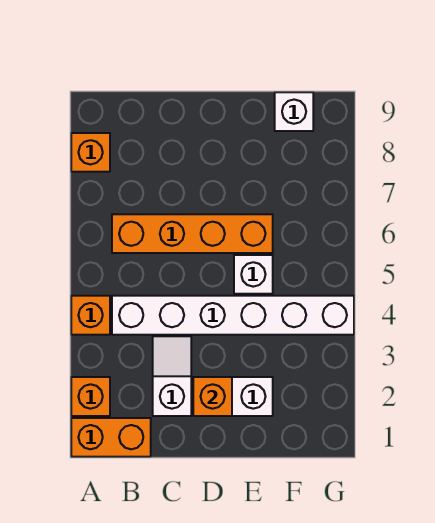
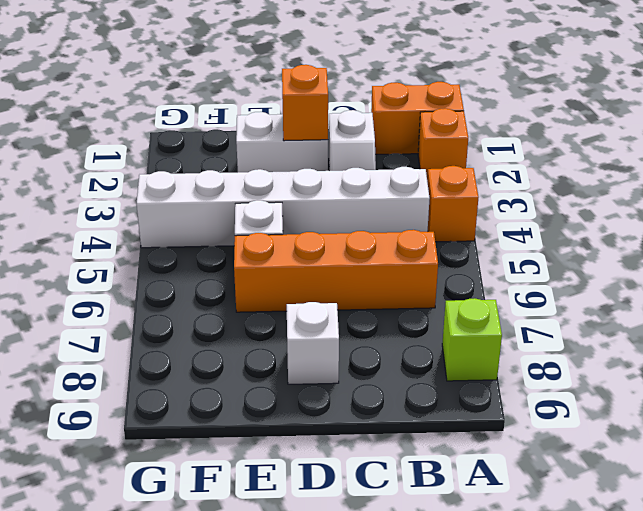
orange 1x1 brick [71,133,110,172] -> lime 1x1 brick [442,298,502,381]
white 1x1 brick [275,92,313,131] -> white 1x1 brick moved to [287,302,339,384]

